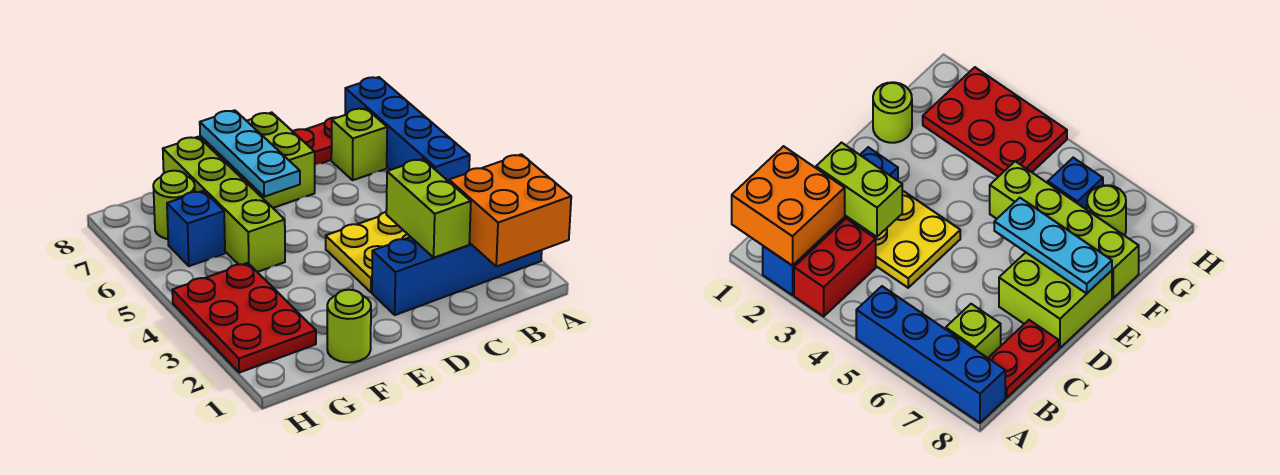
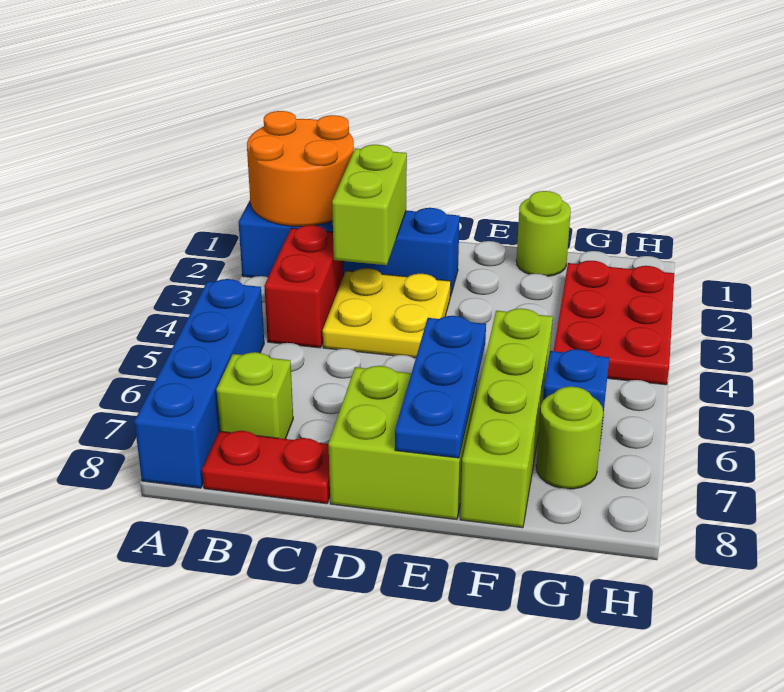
orange 2x2 brick [449,154,571,266] -> orange 2x2 round brick [247,111,354,226]
red 1x2 brick [794,219,876,316] -> red 1x2 brick turned to [264,225,343,348]
cyan 1x3 plate [200,110,300,197] -> blue 1x3 plate [395,316,486,458]

